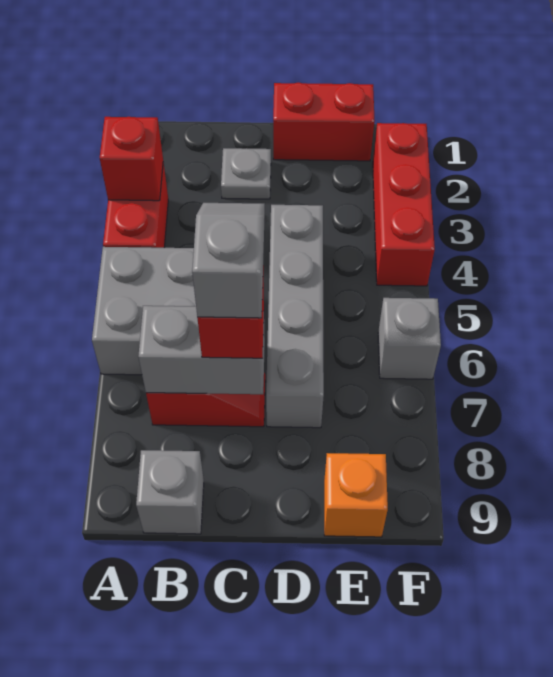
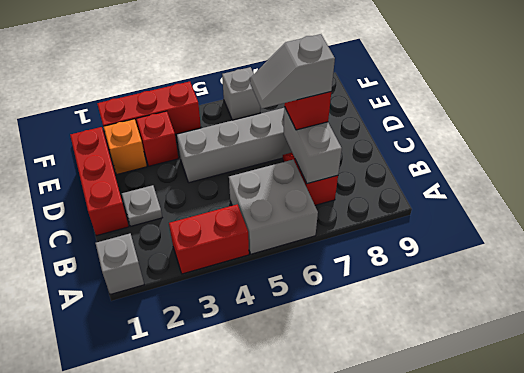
red 1x1 brick [100,117,163,201] -> red 1x1 brick moved to [136,111,178,166]
grey 1x1 brick [136,450,204,534] -> grey 1x1 brick moved to [96,234,144,295]
red 1x2 brick [273,82,375,161] -> red 1x3 brick [70,127,129,236]
orange 1x1 brick [324,453,388,537] -> orange 1x1 brick moved to [103,119,147,174]

